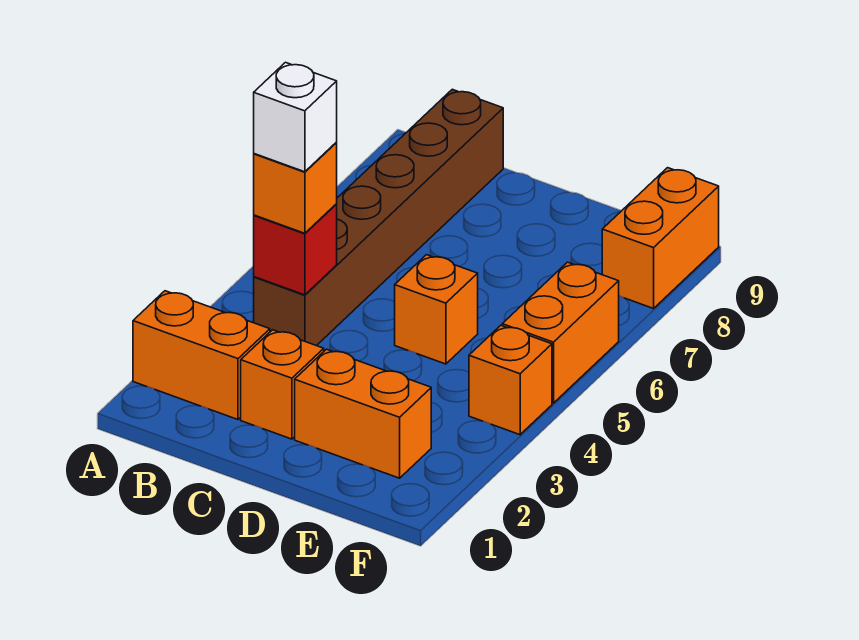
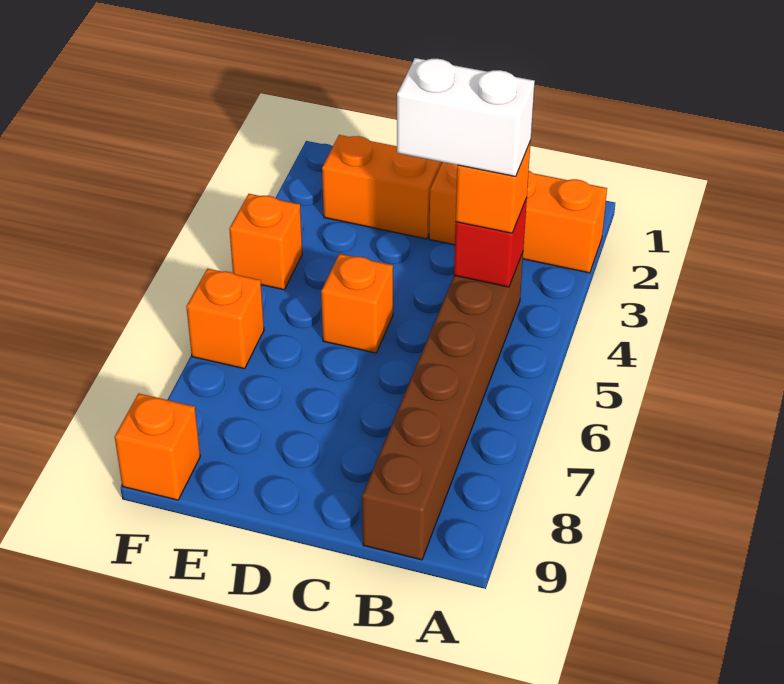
white 1x1 brick [254,62,337,172] -> white 1x2 brick [397,58,535,177]
orange 1x2 brick [502,262,619,403] -> orange 1x1 brick [186,269,264,369]
orange 1x2 brick [602,168,719,309] -> orange 1x1 brick [115,393,200,500]

